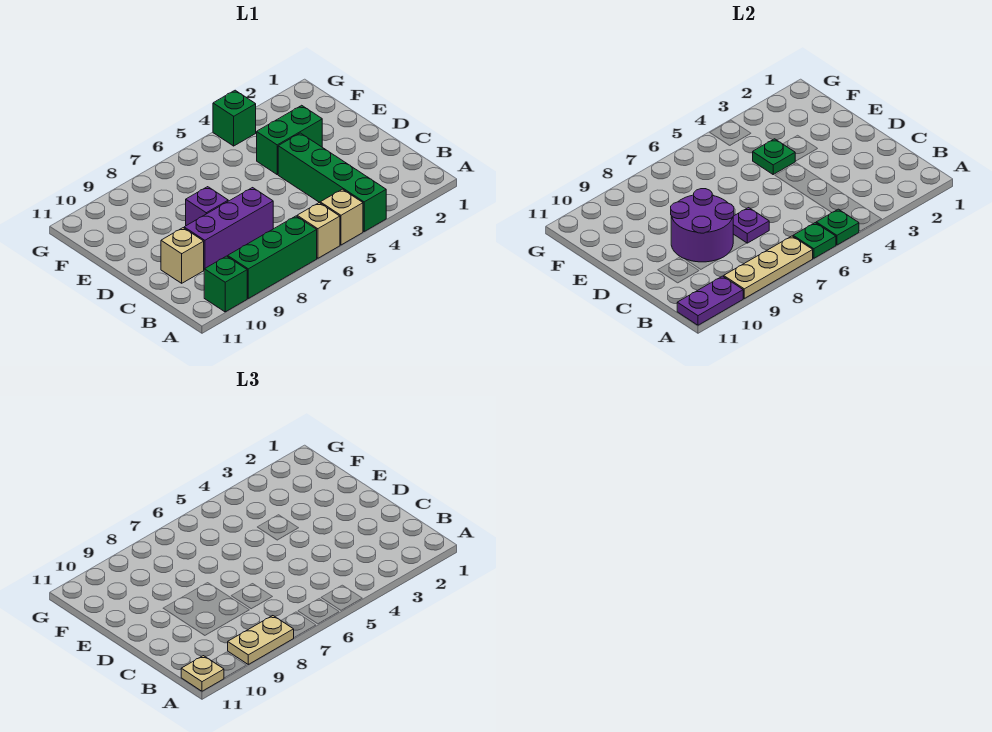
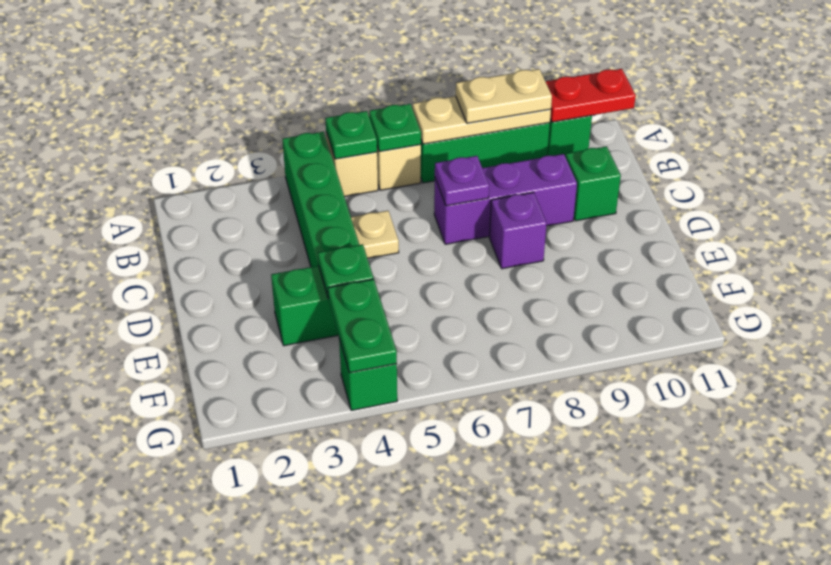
purple 1x2 plate [677,276,743,325] -> red 1x2 plate [546,69,636,122]
tan 1x1 plate [181,656,224,691] -> tan 1x1 plate moved to [351,211,399,258]
purple 2x2 round brick [671,189,734,262] -> none
tan 1x1 brick [161,228,204,283] -> green 1x1 brick [566,146,621,221]
none -> green 1x2 plate [328,279,397,373]

